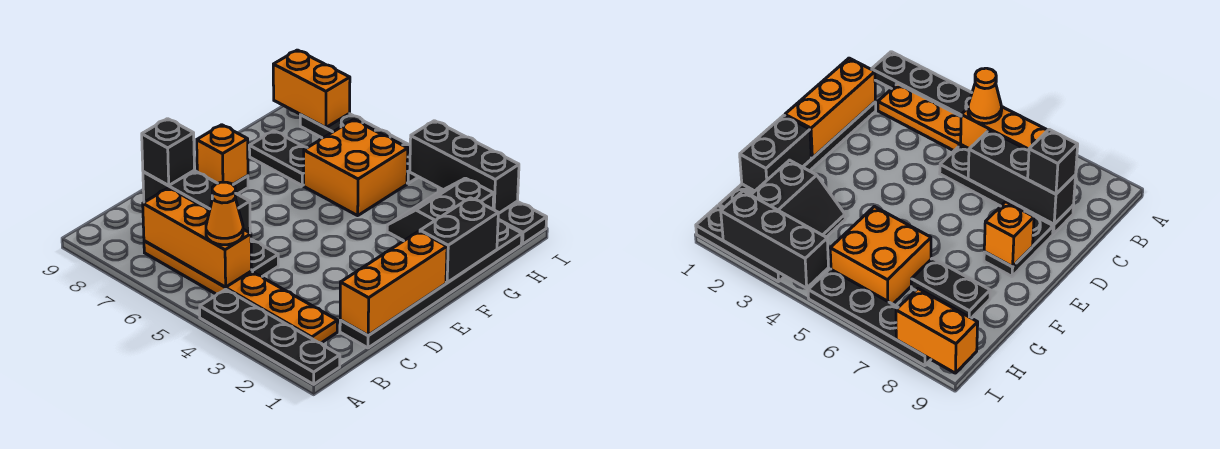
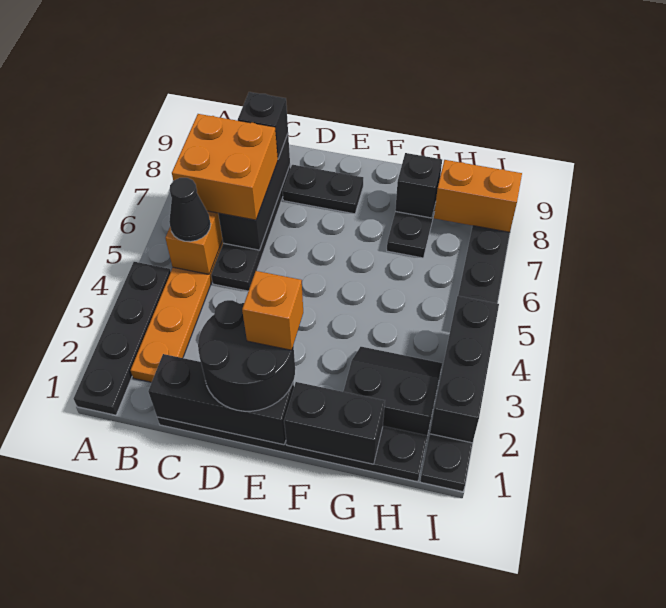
orange 1x1 cone [206,182,243,245] -> black 1x1 cone [169,178,211,242]
orange 1x3 brick [340,231,447,335] -> black 1x3 brick [148,354,294,445]
none -> black 2x2 round brick [198,300,295,411]
orange 1x1 brick [197,125,248,184] -> orange 1x1 brick moved to [242,271,303,350]
orange 2x2 brick [304,120,408,216] -> orange 2x2 brick moved to [172,114,278,220]
none -> black 1x1 brick [395,153,442,218]
orange 1x2 brick [273,50,350,128] -> orange 1x2 brick turned to [434,160,522,232]

